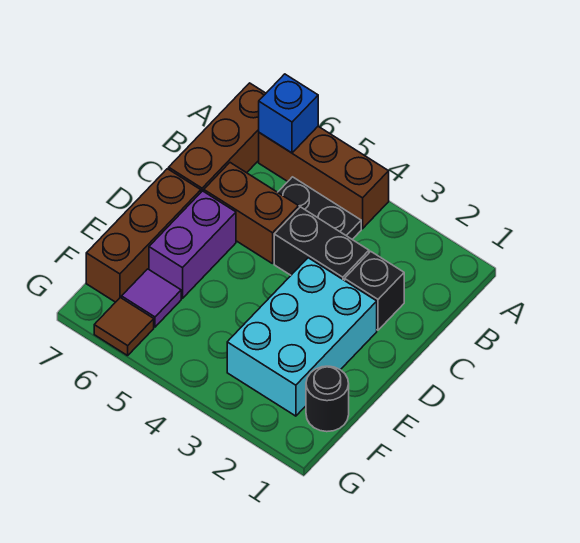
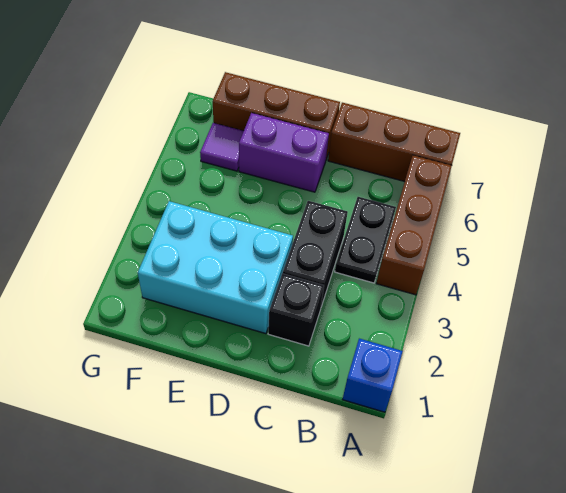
blue 1x1 brick [259,74,318,153] -> blue 1x1 brick moved to [343,339,403,412]
brown 1x2 brick [204,163,299,264] -> none
black 1x1 round brick [306,366,349,432] -> none
brown 1x1 tile [94,298,154,356] -> none

